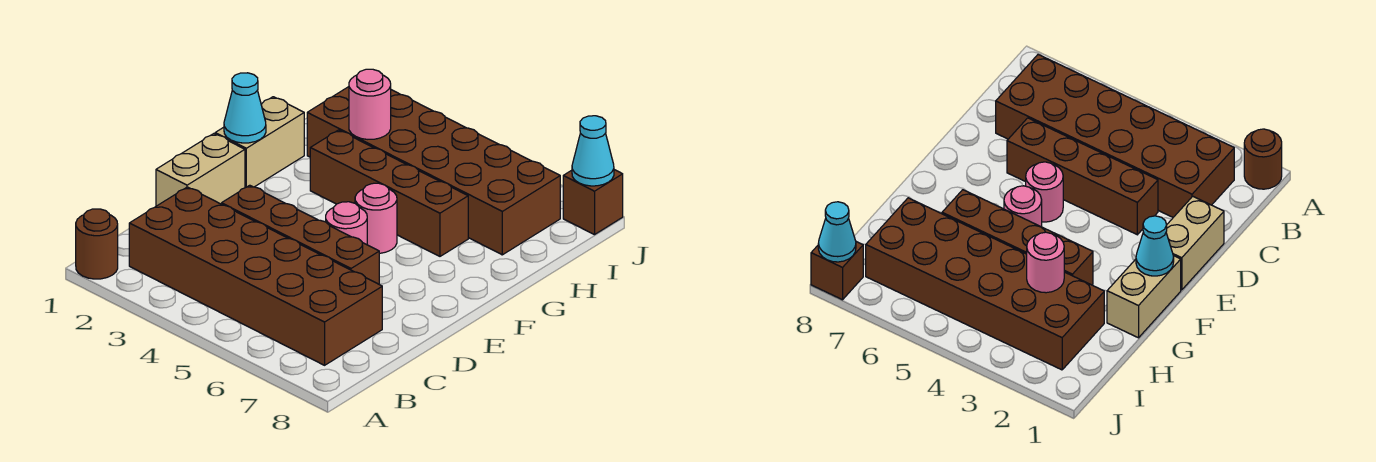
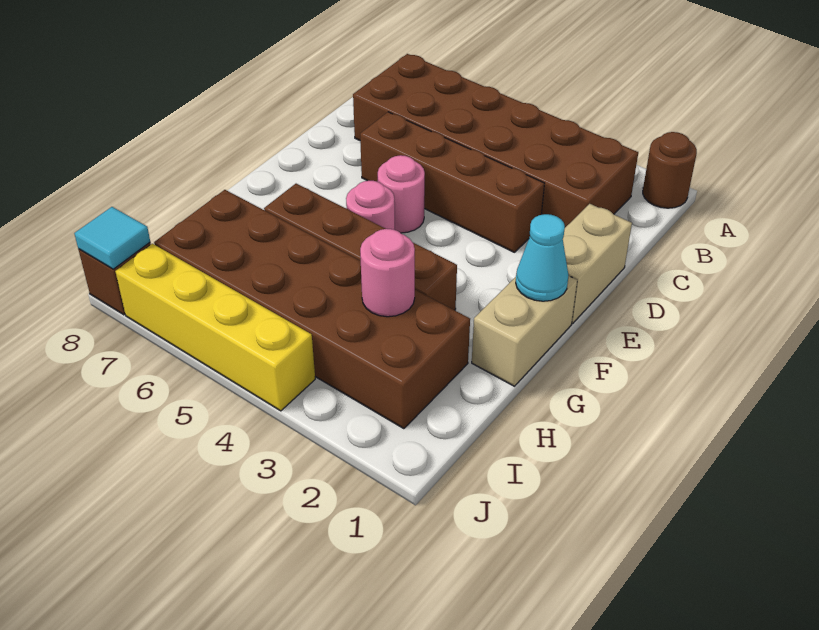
none -> yellow 1x4 brick [115,244,315,411]
cyan 1x1 cone [572,116,614,186] -> cyan 1x1 tile [74,207,150,269]

